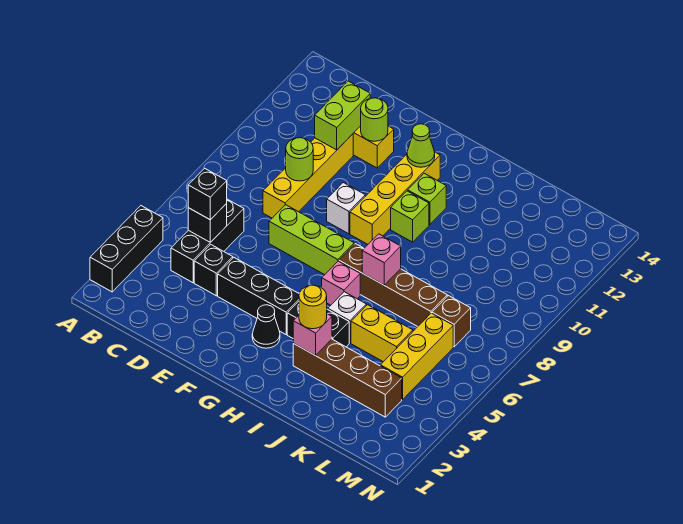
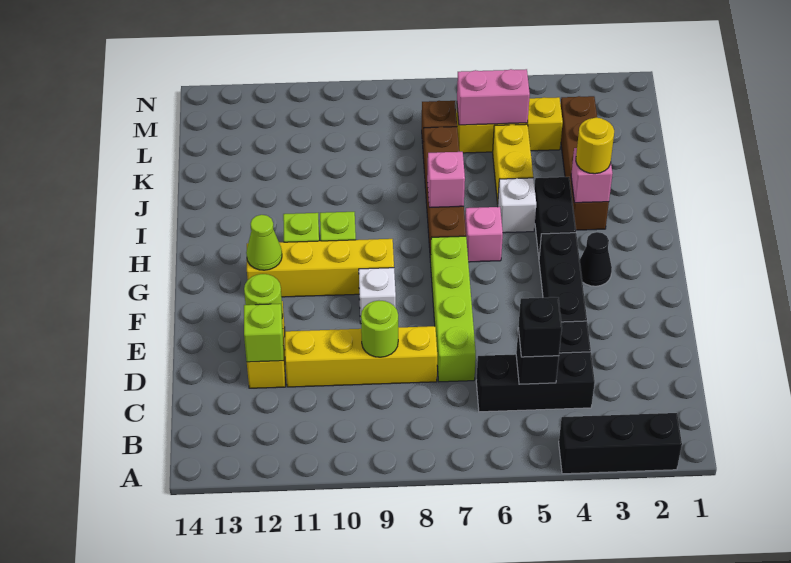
lime 1x2 brick [315,81,370,150] -> lime 1x1 brick [244,304,283,362]
lime 1x3 brick [269,205,354,275] -> lime 1x4 brick [431,236,476,382]
none -> pink 1x2 brick [457,69,530,125]

